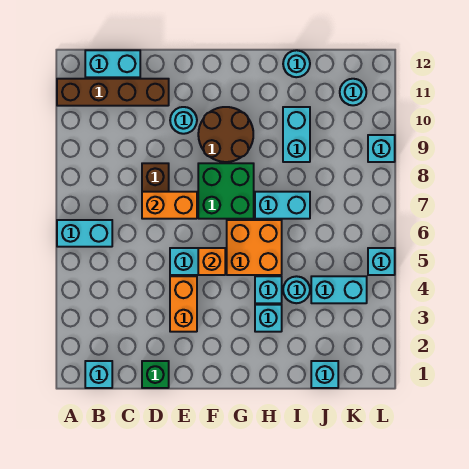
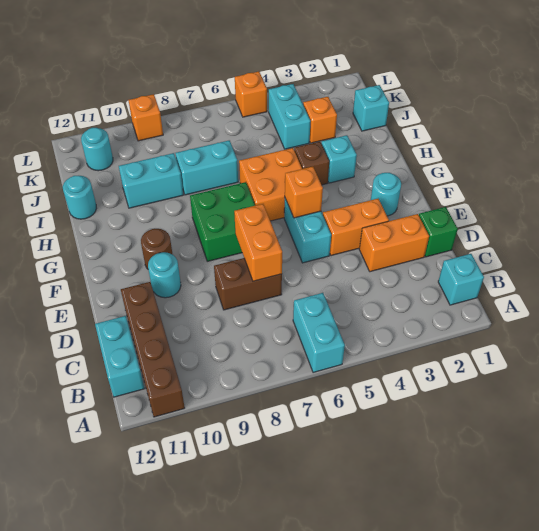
none -> orange 1x2 brick [359,214,429,272]
brown 2x2 round brick [198,107,253,162] -> brown 1x1 round brick [141,229,173,269]
cyan 1x1 brick [255,276,282,303] -> brown 1x1 brick [294,142,329,185]
cyan 1x2 brick [255,192,310,219] -> cyan 1x2 brick turned to [176,140,238,195]
cyan 1x1 round brick [283,276,310,303] -> cyan 1x1 round brick moved to [371,173,401,216]
none -> orange 1x1 brick [303,97,337,143]
cyan 1x1 brick [368,248,395,275] -> orange 1x1 brick [235,72,267,117]
cyan 1x1 brick [368,135,395,162] -> orange 1x1 brick [128,94,163,141]

